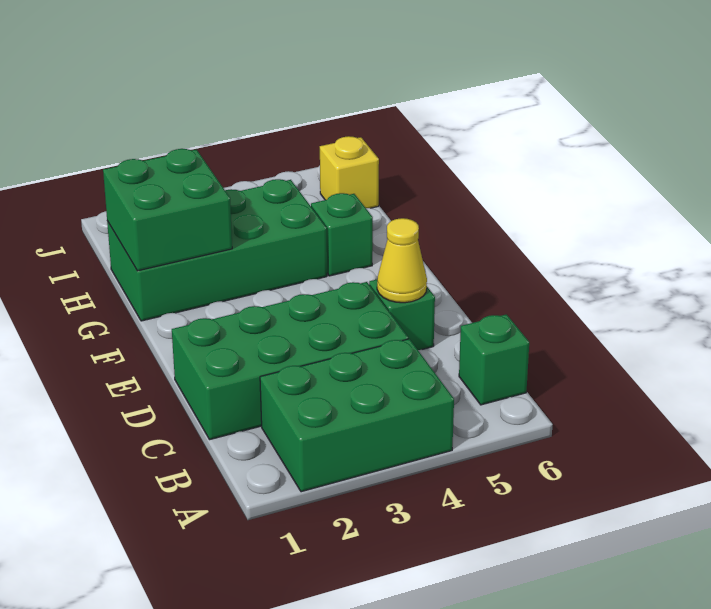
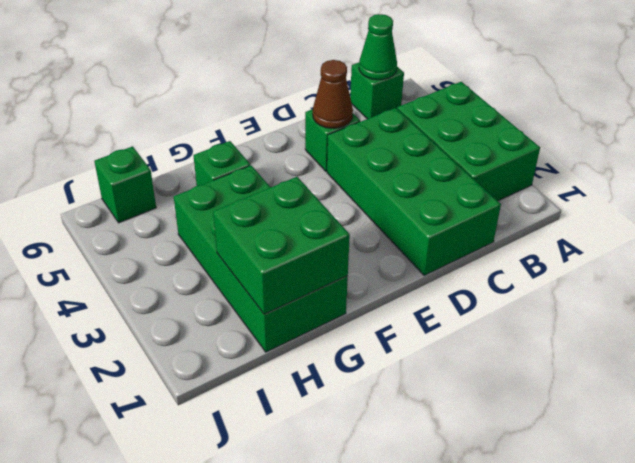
none -> green 1x1 cone [359,14,397,80]
yellow 1x1 cone [377,218,427,303] -> brown 1x1 cone [313,60,353,128]
yellow 1x1 brick [320,136,379,208] -> green 1x1 brick [94,146,156,223]

